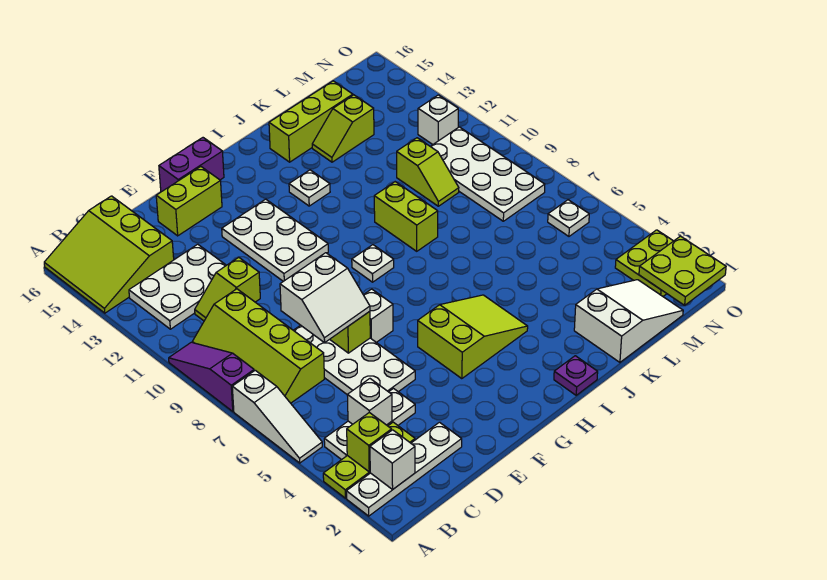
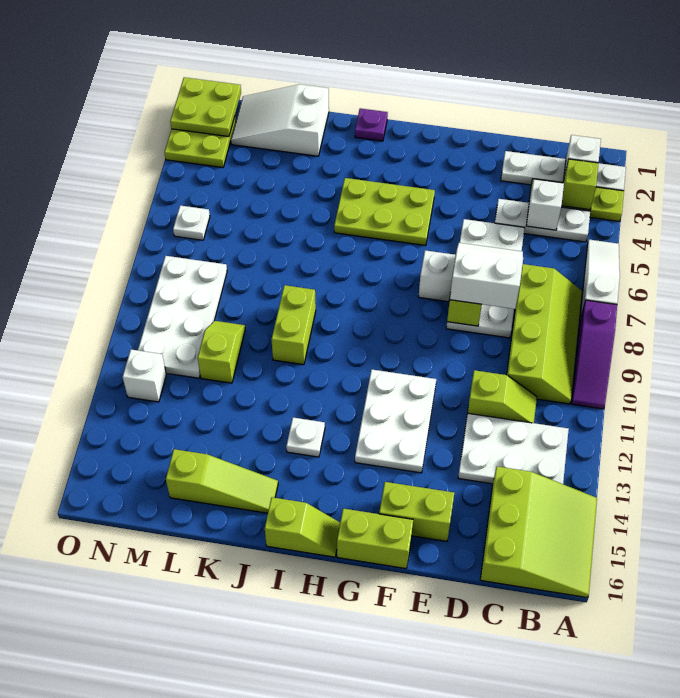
purple 1x2 brick [159,138,224,192] -> lime 1x2 brick [337,509,413,569]
lime 2x3 slope [418,295,528,379] -> lime 2x3 plate [334,178,435,246]
white 1x1 plate [352,245,394,282] -> none
lime 1x3 brick [269,81,353,162] -> lime 1x3 slope [166,449,278,513]
lime 1x2 slope [312,95,374,162] -> lime 1x2 slope moved to [265,497,340,557]

